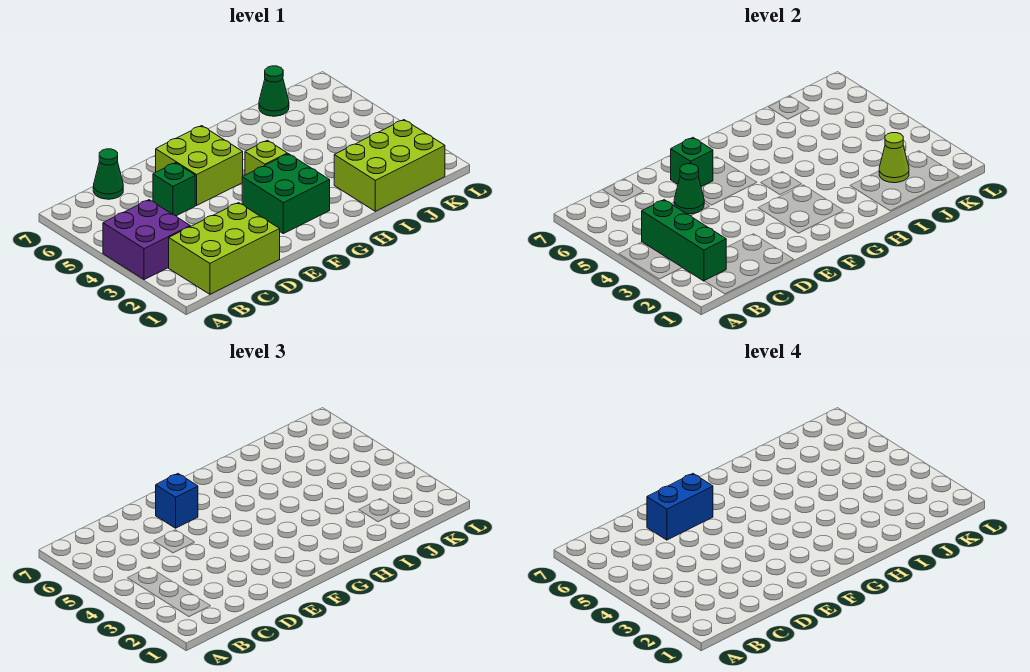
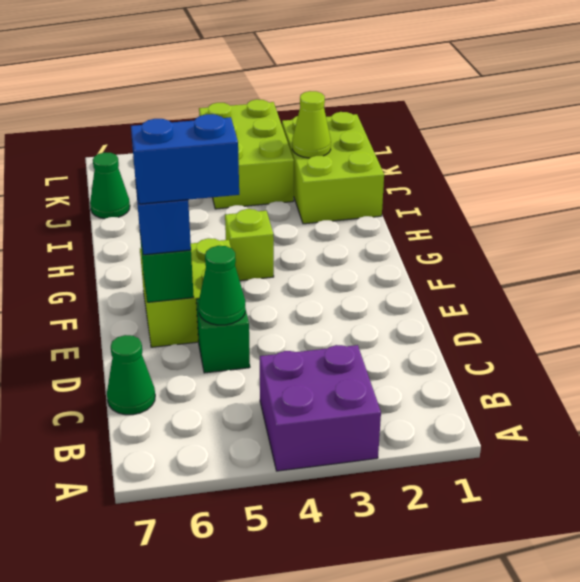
lime 2x3 brick [169,203,280,294] -> lime 2x3 brick moved to [199,99,294,209]
green 1x3 brick [642,200,726,281] -> none
blue 1x2 brick [647,474,713,540] -> blue 1x2 brick turned to [131,114,239,204]
green 2x2 brick [242,154,330,234] -> none

